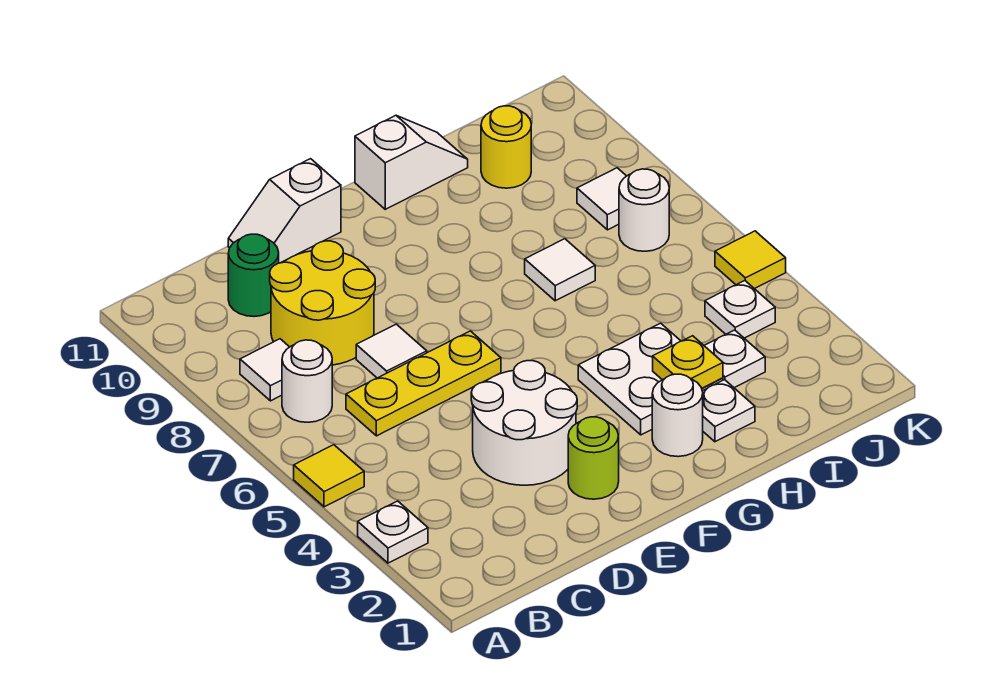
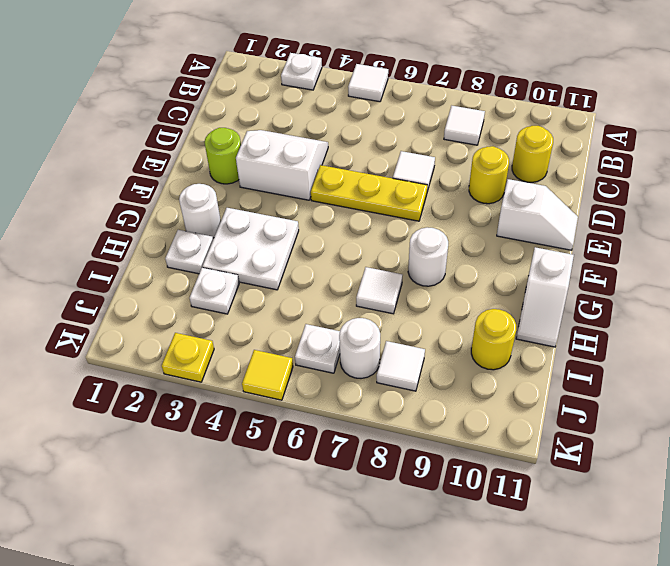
yellow 1x1 tile [294,445,364,507] -> white 1x1 tile [348,64,388,102]
white 1x1 round brick [282,340,332,422] -> white 1x1 round brick moved to [408,227,448,286]
yellow 1x3 plate [346,331,501,436] -> yellow 1x3 plate turned to [311,165,427,221]
yellow 2x2 round brick [270,241,375,365] -> yellow 1x1 round brick [469,146,509,204]
green 1x1 round brick [228,234,279,316] -> yellow 1x1 round brick [512,126,553,182]
white 2x2 round brick [471,361,577,485] -> white 2x2 slope [236,130,328,200]
white 1x2 slope [228,159,341,263] -> white 1x2 slope turned to [497,179,578,250]
yellow 1x1 plate [653,336,723,388] -> yellow 1x1 plate moved to [162,333,214,382]
white 1x1 plate [705,281,775,338] -> white 1x1 plate moved to [295,324,340,373]

